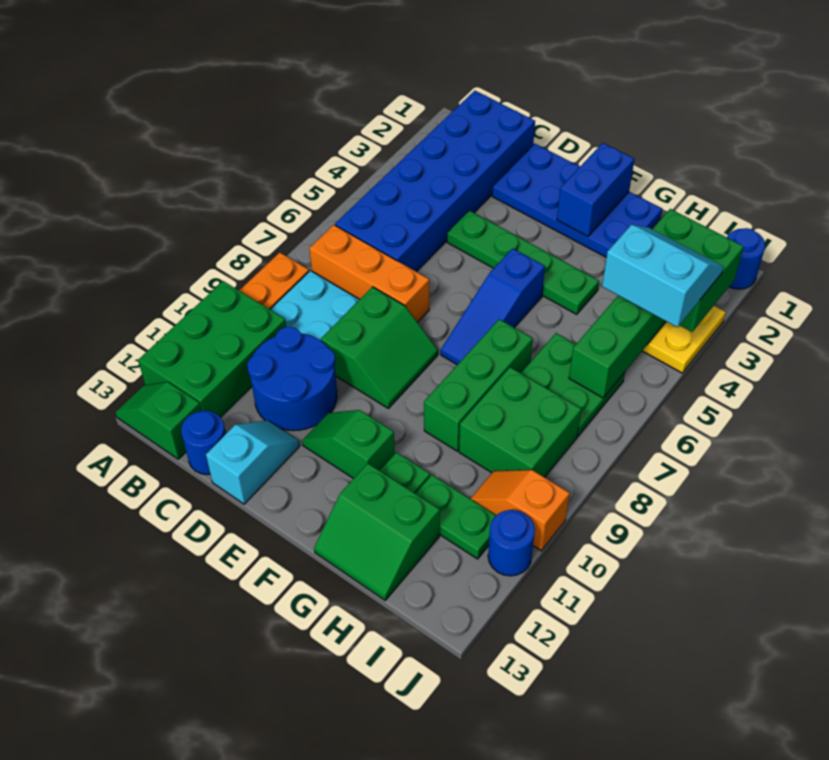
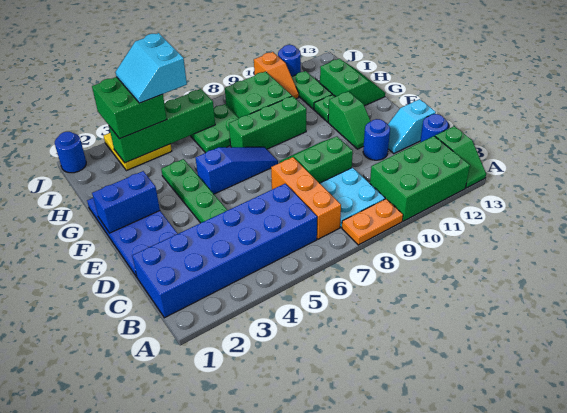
blue 2x2 round brick [247,327,337,431] -> blue 1x1 round brick [363,119,390,160]

